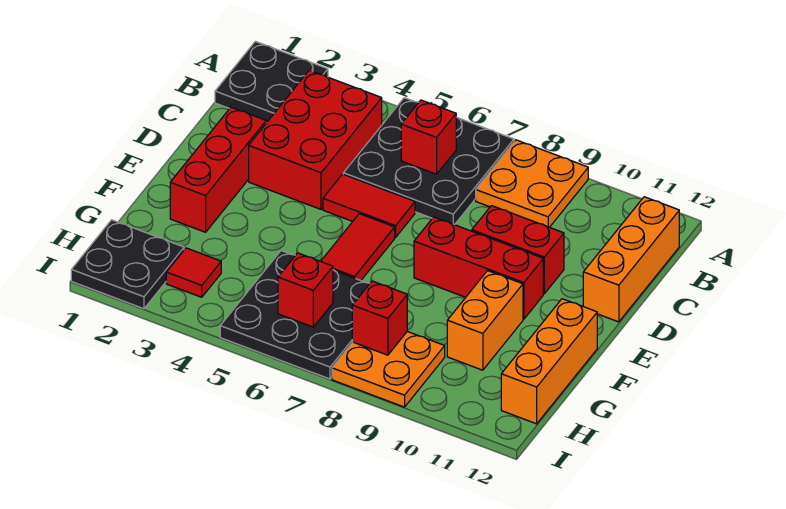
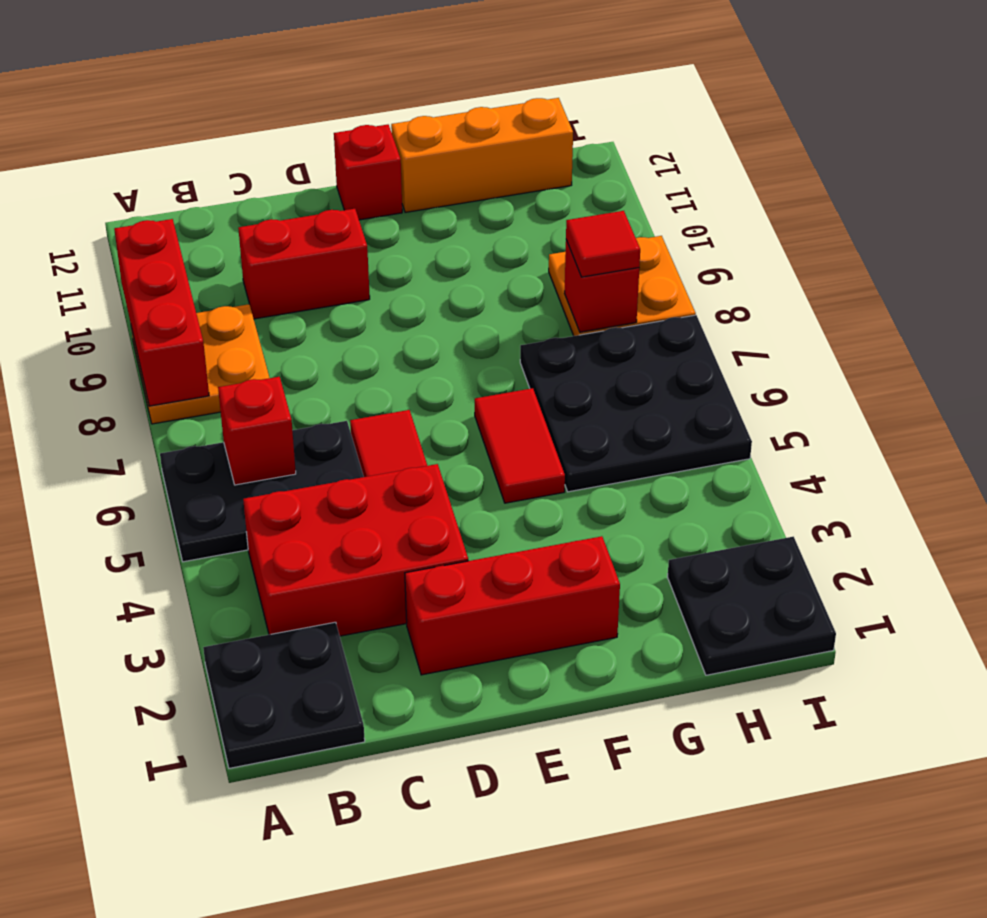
black 3x3 plate [343,98,514,225] -> black 2x3 plate [160,421,364,562]
orange 1x3 brick [583,197,679,322] -> none
red 1x2 brick [472,206,564,294] -> red 1x2 brick turned to [238,209,370,319]
red 1x2 tile [321,214,395,281] -> red 1x2 tile turned to [475,388,565,503]
red 1x3 brick [414,217,543,319] -> red 1x3 brick moved to [114,219,209,406]
orange 1x2 brick [447,271,523,370] -> none
red 1x1 tile [166,248,221,297] -> red 1x1 tile moved to [566,211,640,277]
red 1x1 brick [278,253,333,327] -> red 1x1 brick moved to [334,125,402,220]

